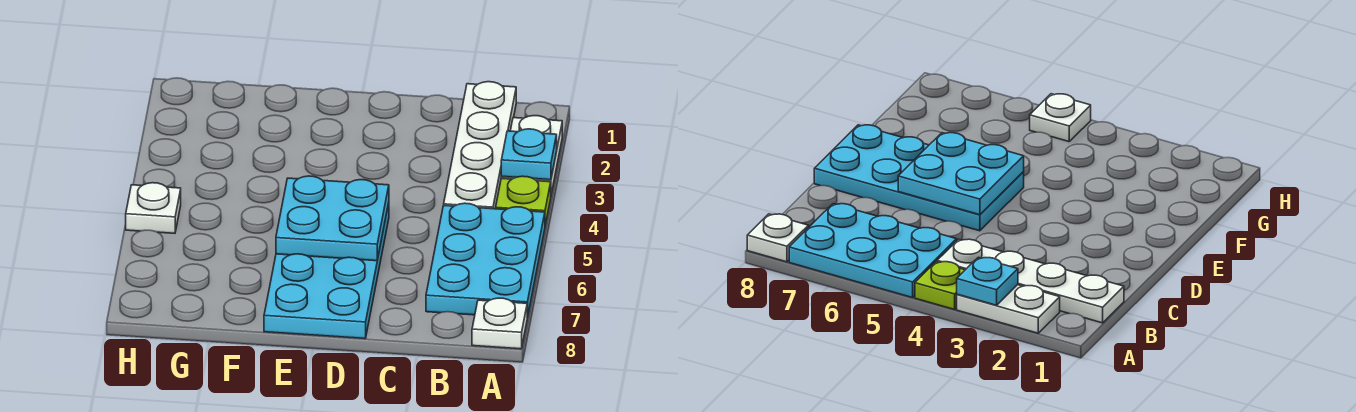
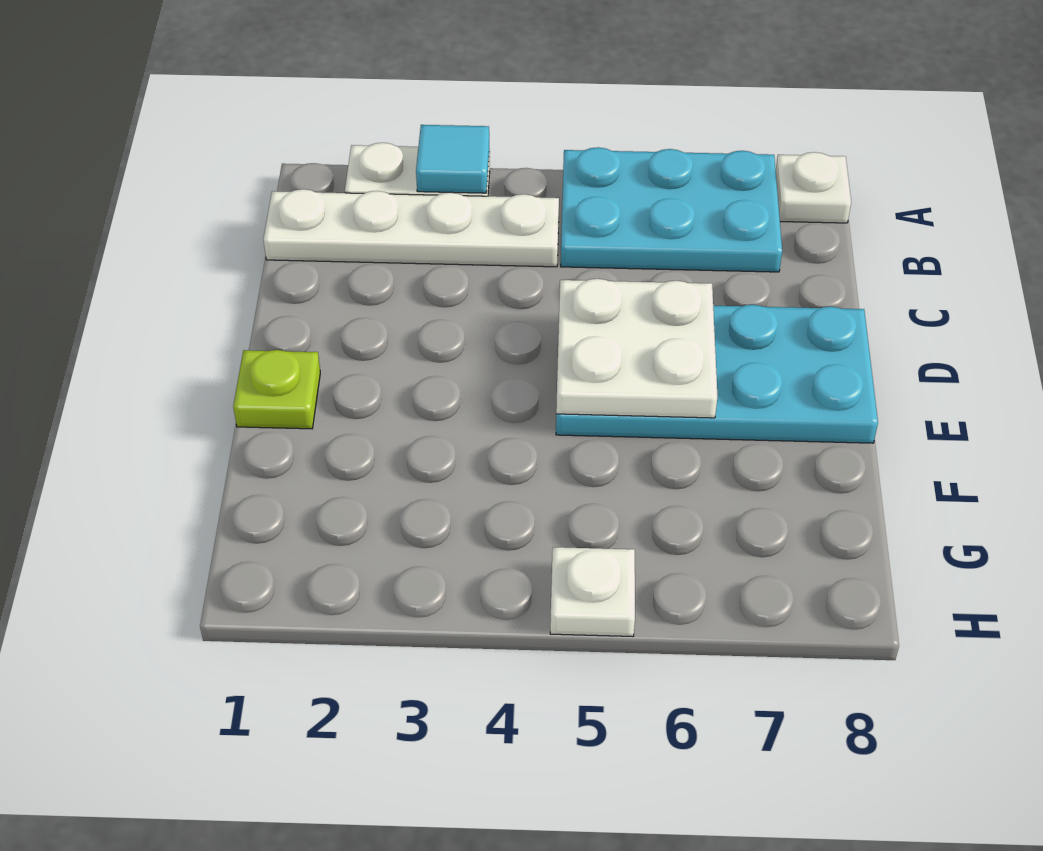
cyan 1x1 plate [501,129,557,180] -> cyan 1x1 tile [416,125,489,193]
lime 1x1 plate [496,176,551,225] -> lime 1x1 plate moved to [233,350,320,429]
cyan 2x2 plate [276,176,389,261] -> white 2x2 plate [556,279,718,418]

